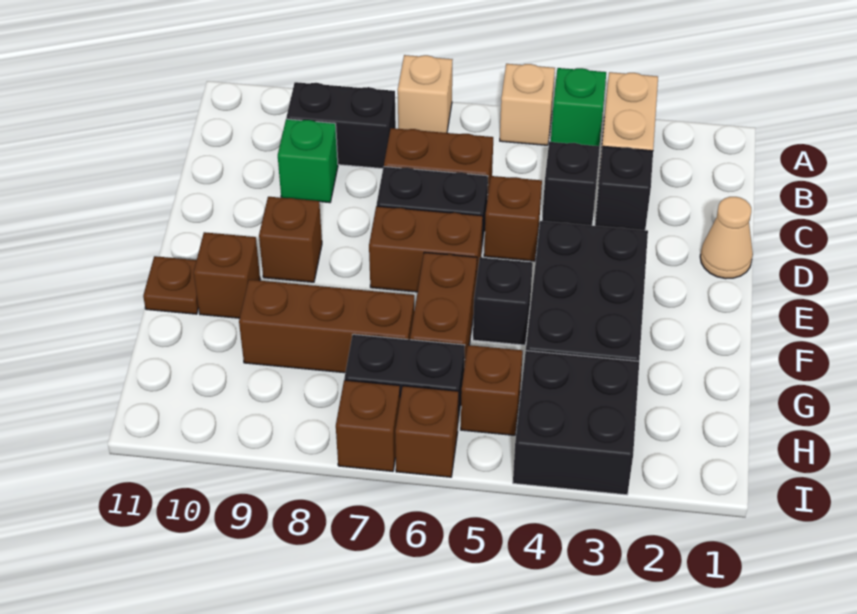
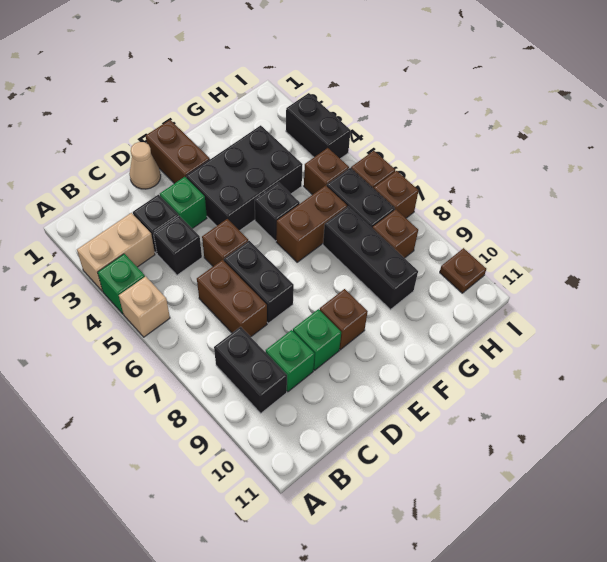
tan 1x1 brick [398,55,453,133] -> none
none -> green 1x1 brick [160,177,207,229]
none -> green 1x1 brick [293,309,341,370]
brown 1x2 brick [369,206,483,292] -> brown 1x2 brick moved to [146,120,210,184]
brown 1x1 brick [194,232,260,318] -> brown 1x1 brick moved to [372,210,418,258]
brown 1x1 plate [143,256,199,314] -> brown 1x1 plate moved to [440,248,486,293]
brown 1x3 brick [239,280,414,373] -> black 1x3 brick [323,206,418,310]
black 2x2 brick [513,351,639,495] -> black 1x2 brick [286,93,351,159]

